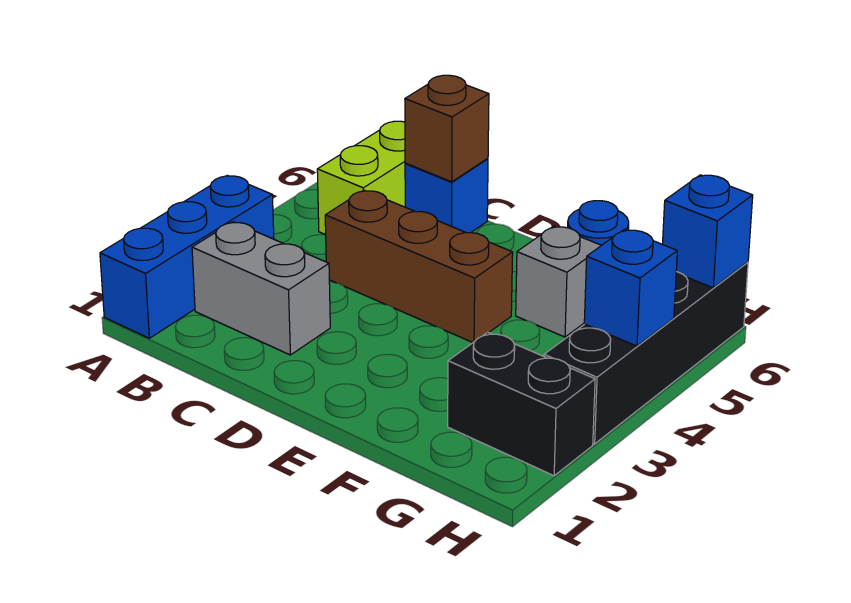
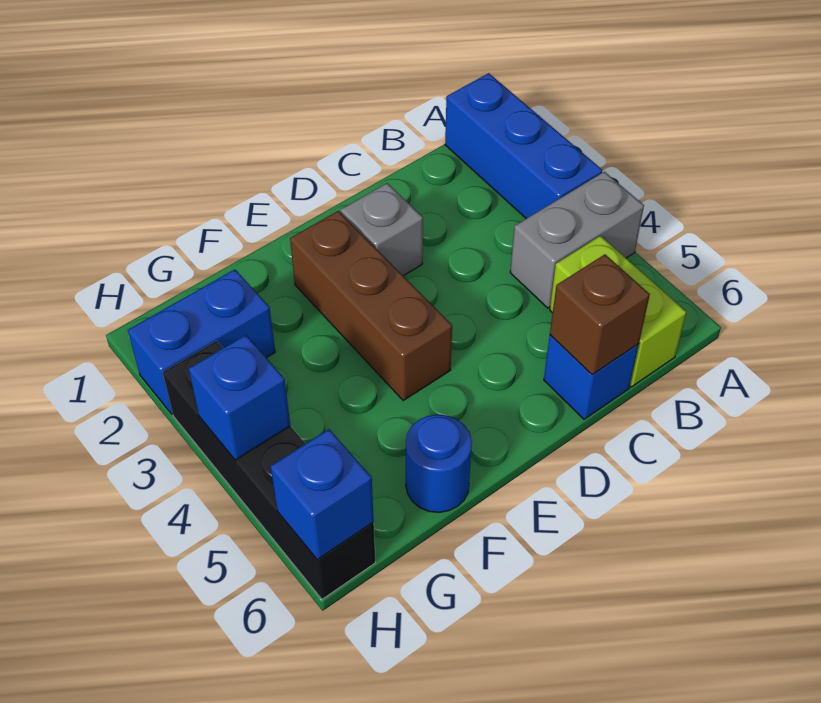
grey 1x2 brick [192,222,330,355] -> grey 1x2 brick moved to [510,172,644,308]
brown 1x3 brick [325,190,513,343] -> brown 1x3 brick turned to [290,211,452,401]
grey 1x1 brick [516,226,601,337] -> grey 1x1 brick moved to [341,183,423,276]
black 1x2 brick [448,332,595,476] -> blue 1x2 brick [128,269,275,414]

